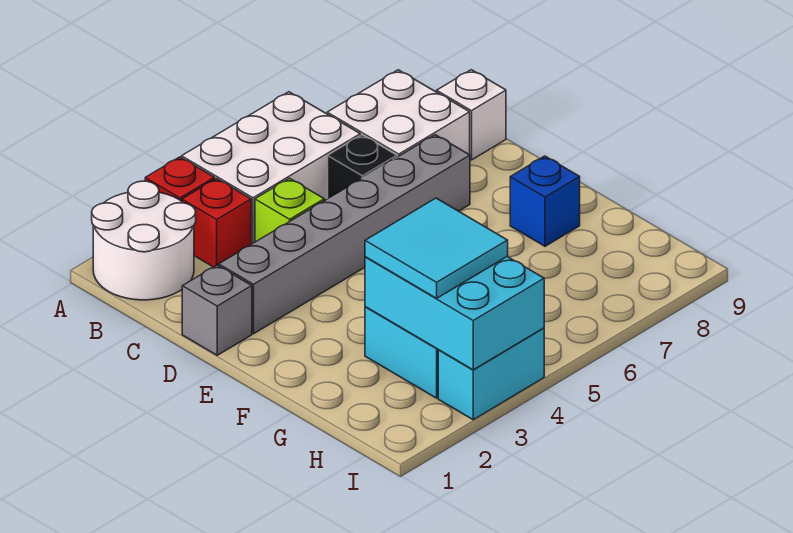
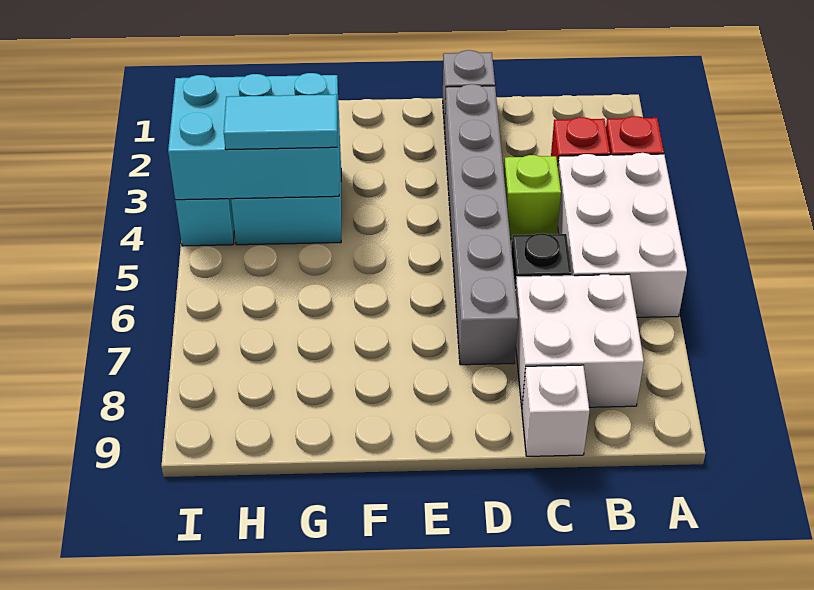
white 2x2 round brick [92,181,196,300] -> none
blue 1x1 brick [510,156,580,246] -> none
cyan 2x2 tile [365,198,508,298] -> cyan 1x2 tile [224,94,337,150]

